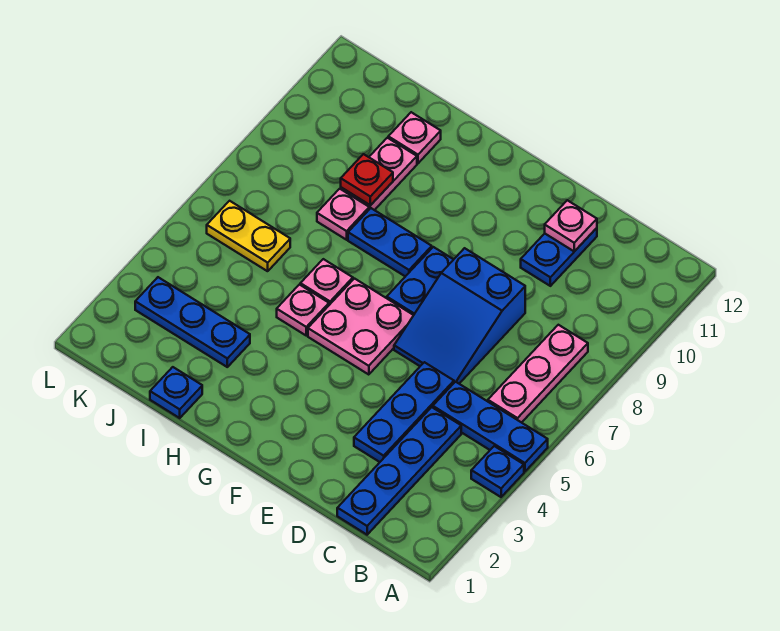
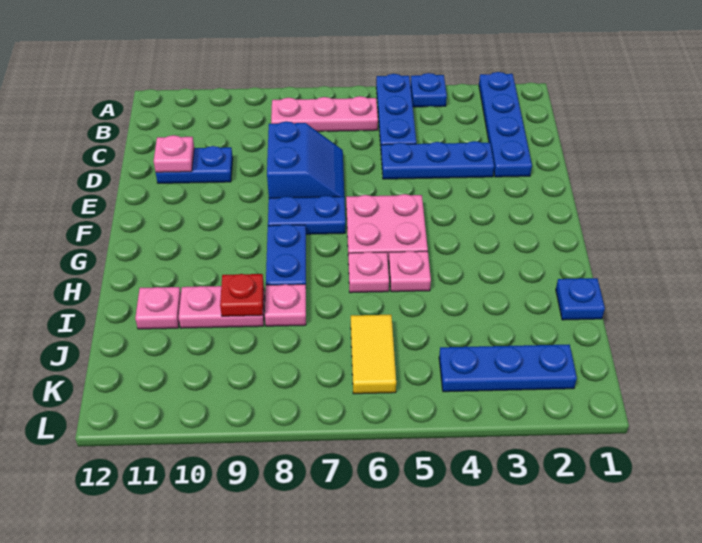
blue 1x4 plate [337,407,461,535] -> blue 1x4 plate turned to [479,72,532,177]
blue 2x3 slope [394,248,525,384] -> blue 2x2 slope [267,121,344,198]
blue 1x3 plate [135,277,250,367] -> blue 1x3 plate turned to [439,344,577,392]
yellow 1x2 plate [207,201,290,271] -> yellow 1x2 tile [351,315,396,394]

